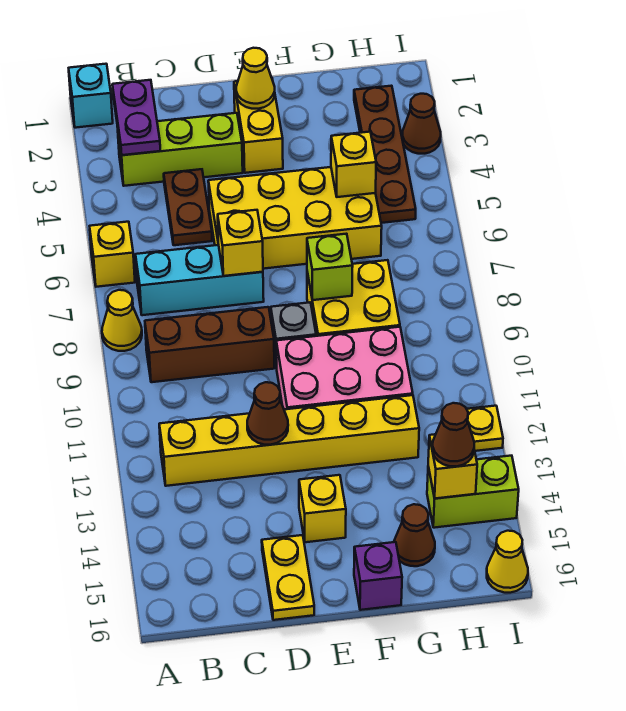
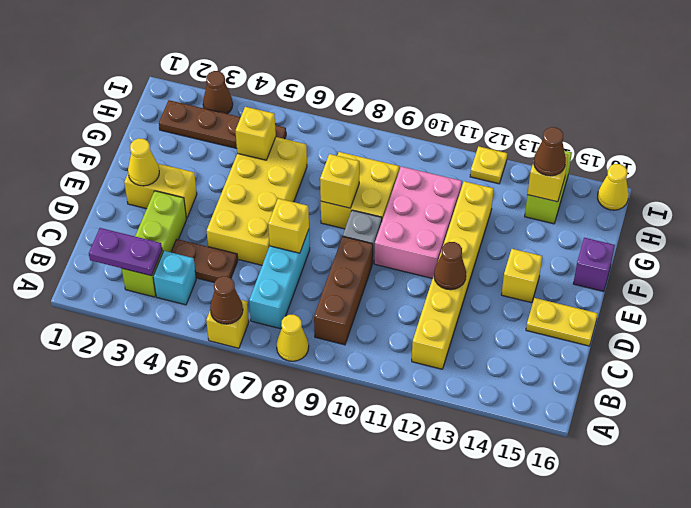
cyan 1x1 brick [69,64,113,128] -> cyan 1x1 brick moved to [153,251,196,305]
lime 1x1 brick [307,234,353,300] -> yellow 1x1 brick [320,154,359,208]
brown 1x1 cone [394,504,435,566] -> brown 1x1 cone moved to [210,276,243,324]

